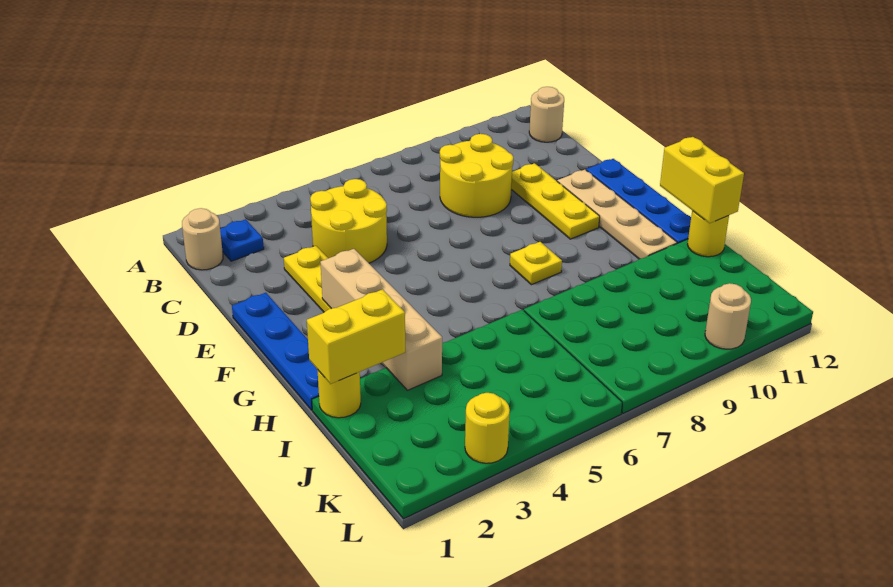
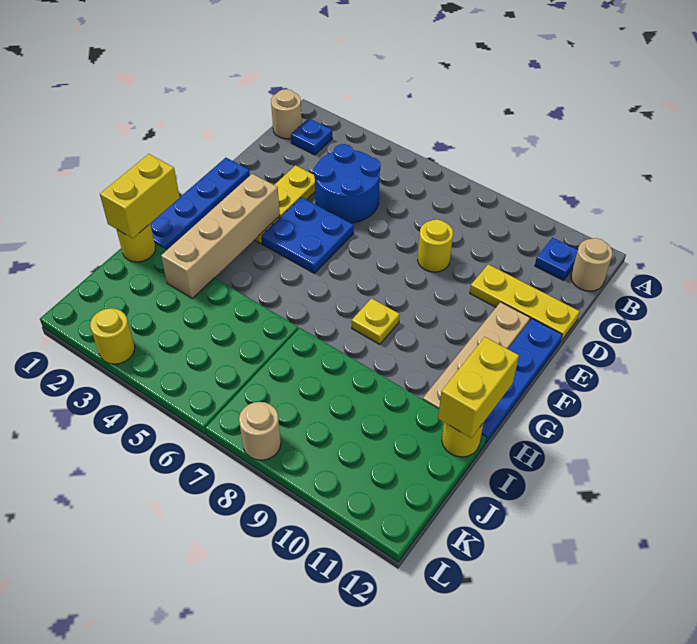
none -> blue 1x1 plate [535,238,578,280]
yellow 2x2 round brick [310,179,387,263] -> blue 2x2 round brick [314,144,381,223]
yellow 2x2 round brick [440,134,513,217] -> yellow 1x1 round brick [418,220,453,272]
yellow 1x3 plate [511,163,600,239] -> yellow 1x3 plate turned to [470,264,580,341]
none -> blue 2x2 plate [261,197,354,273]
yellow 1x2 brick [307,289,405,384] -> yellow 1x2 brick turned to [100,154,180,238]
tan 1x1 round brick [705,283,751,349] -> tan 1x1 round brick moved to [239,402,281,460]

